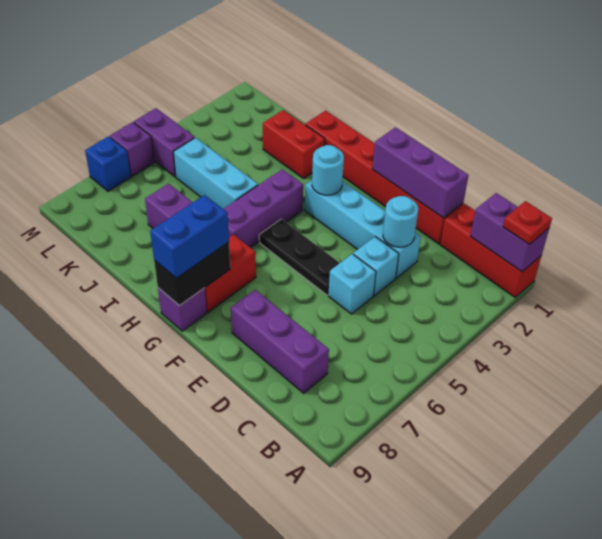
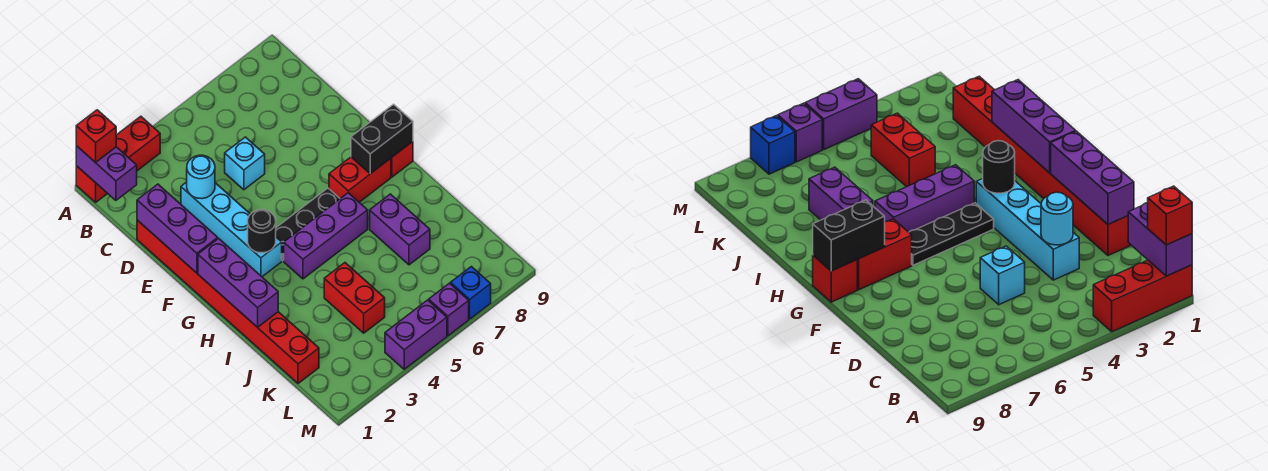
red 1x3 brick [440,204,542,297] -> red 1x3 brick turned to [76,116,160,202]
red 1x1 plate [503,201,552,245] -> red 1x1 brick [76,110,116,163]
purple 1x3 brick [231,290,329,393] -> purple 1x3 brick moved to [198,238,278,327]
red 1x6 brick [305,111,463,244] -> red 1x8 brick [137,220,319,384]
cyan 1x1 brick [353,237,399,296] -> none
black 1x3 plate [259,219,339,295] -> black 1x3 plate turned to [276,188,340,261]
cyan 1x1 round brick [312,145,344,195] -> black 1x1 round brick [248,210,276,253]
blue 1x2 brick [150,195,229,278] -> none
purple 1x1 brick [158,288,207,331] -> red 1x1 brick [391,142,413,177]
red 1x2 brick [263,110,325,178] -> red 1x2 brick moved to [324,263,385,333]
cyan 1x3 brick [173,138,258,209] -> none
purple 1x2 brick [134,108,195,177] -> purple 1x2 brick turned to [385,300,447,369]

